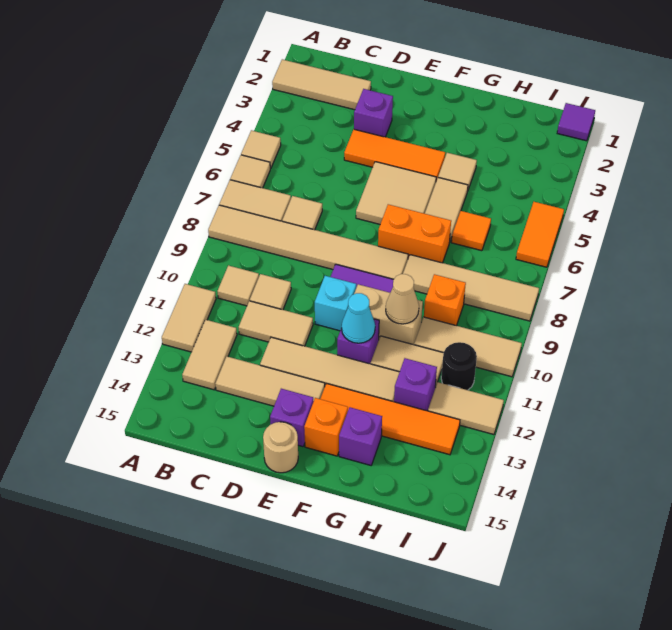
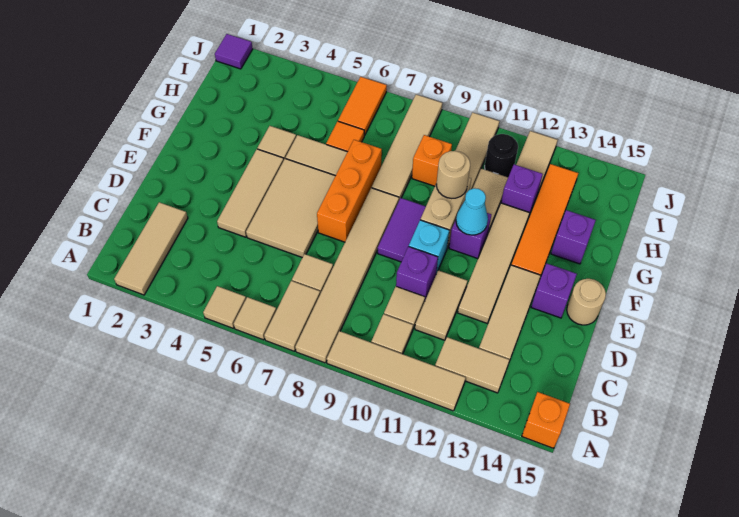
tan 1x2 tile [162,284,216,352] -> tan 1x4 tile [327,331,466,411]
purple 1x1 brick [354,89,393,137] -> purple 1x1 brick moved to [396,247,438,300]
orange 1x3 tile [344,129,445,181] -> tan 1x3 tile [217,149,284,237]
tan 2x2 tile [356,162,436,224] -> tan 2x3 tile [246,159,335,258]
orange 1x2 brick [378,204,451,263] -> orange 1x3 brick [317,140,382,242]
orange 1x1 brick [304,398,348,456] -> orange 1x1 brick moved to [522,392,570,448]
tan 1x1 cone [386,274,419,324] -> tan 1x1 round brick [436,151,470,198]
orange 1x2 tile [516,202,564,267] -> orange 1x2 tile turned to [338,77,387,136]

